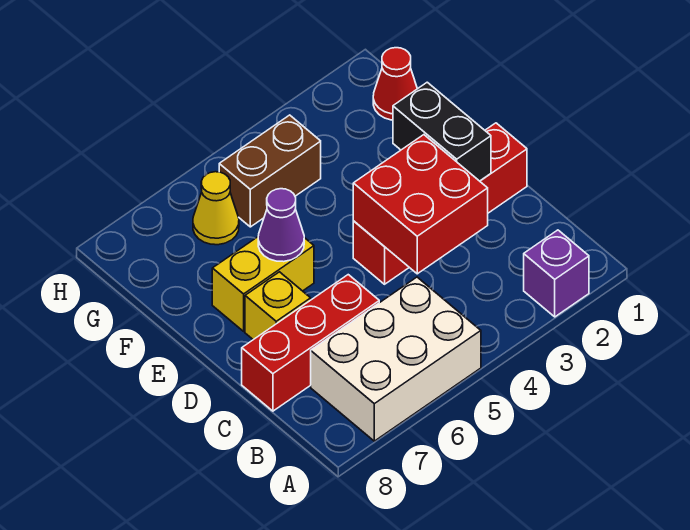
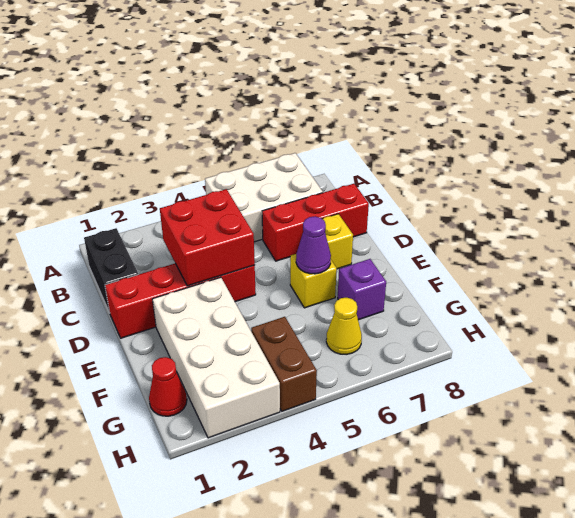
purple 1x1 brick [524,230,589,317] -> purple 1x1 brick moved to [338,259,386,320]
black 1x2 brick [393,82,491,181] -> black 1x2 brick moved to [84,228,138,313]
none -> white 2x4 brick [153,277,280,438]
yellow 1x2 brick [212,237,314,331] -> yellow 1x1 brick [290,254,337,308]
brown 1x2 brick [219,115,321,227] -> brown 1x2 brick turned to [251,317,317,411]

